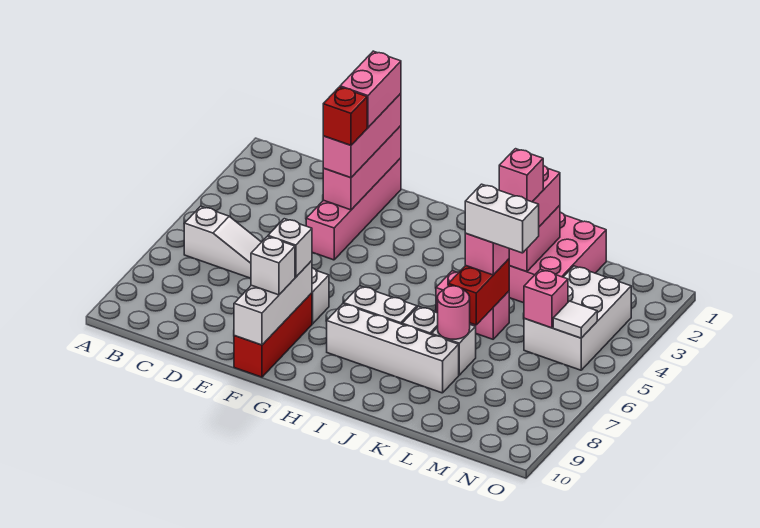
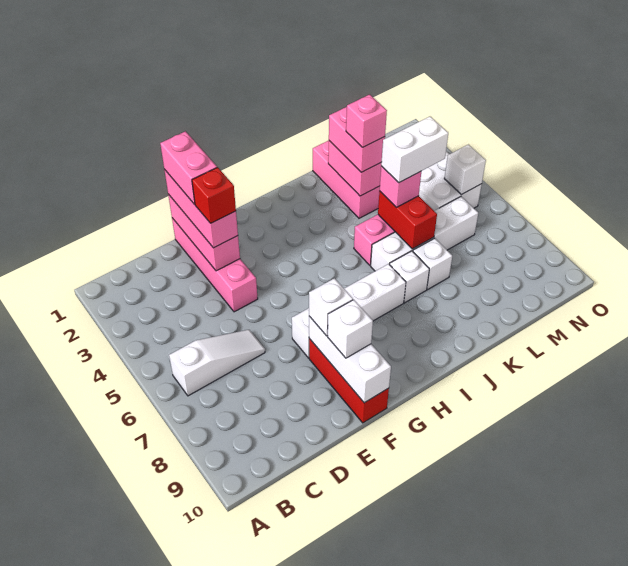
white 1x4 brick [327,304,459,393] -> white 1x4 brick moved to [371,197,478,271]
pink 1x1 round brick [438,286,470,339] -> none
pink 1x1 brick [524,269,568,328] -> none
white 1x1 tile [553,301,597,338] -> white 1x1 brick [444,145,486,195]

